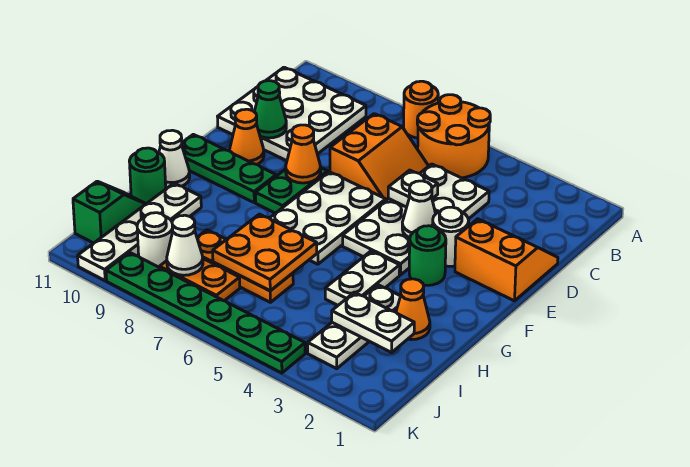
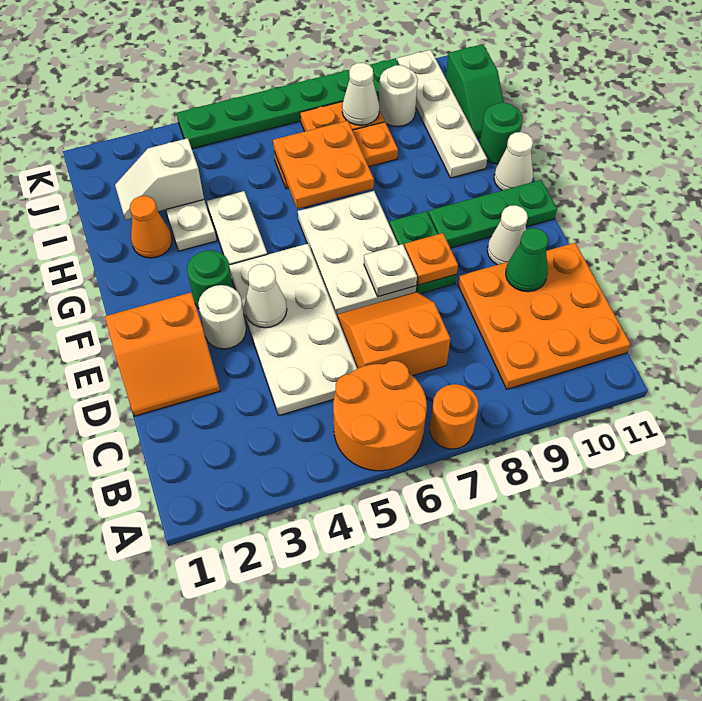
white 3x3 plate [218,67,366,161] -> orange 3x3 plate [458,243,630,389]
orange 2x2 slope [330,114,428,200] -> orange 2x2 slope turned to [337,292,450,376]
white 1x1 plate [388,170,438,207] -> white 1x1 plate moved to [364,244,417,297]
orange 1x1 cone [286,125,321,183] -> orange 1x1 plate [405,233,458,285]
orange 1x1 cone [229,109,264,165] -> white 1x1 cone [487,205,528,265]
white 1x2 plate [332,292,414,352] -> white 1x2 slope [115,138,204,220]

